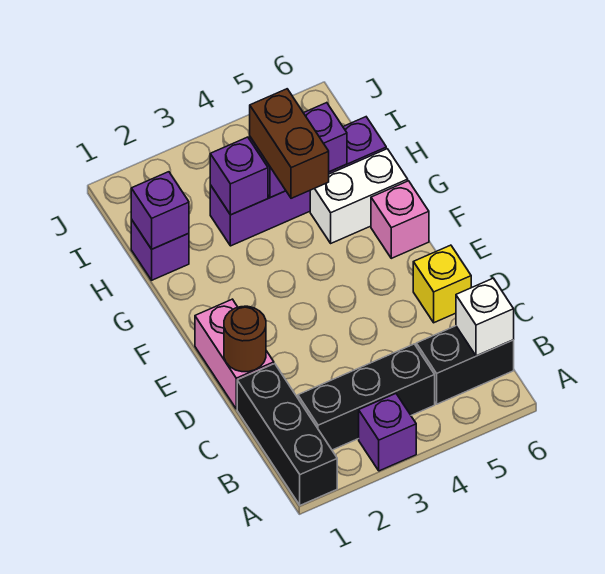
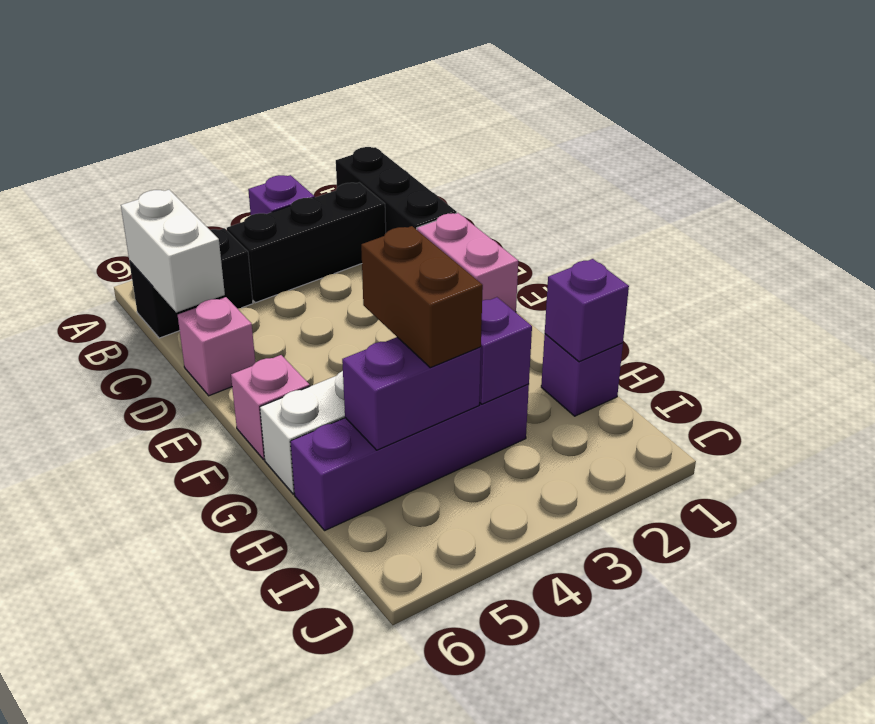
white 1x1 brick [456,278,514,356] -> white 1x2 brick [121,190,225,313]
brown 1x1 round brick [224,306,266,372] -> none
yellow 1x1 brick [413,245,471,323] -> pink 1x1 brick [178,297,255,396]

